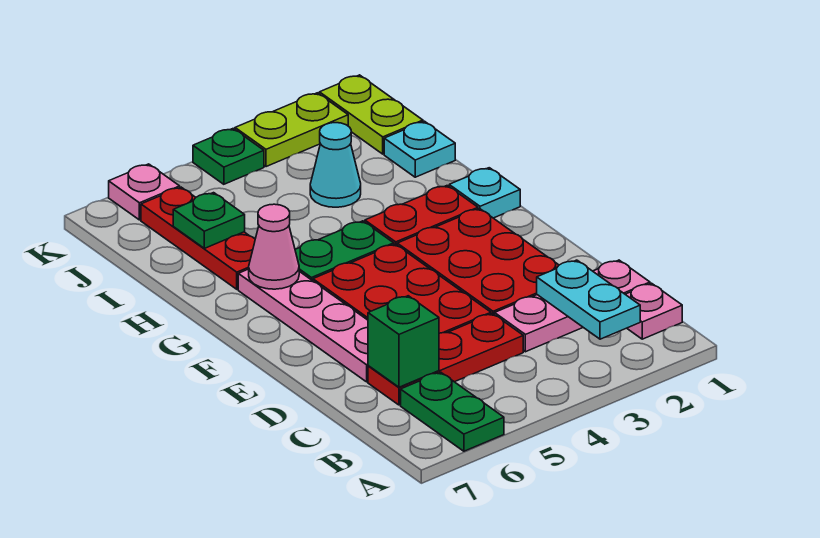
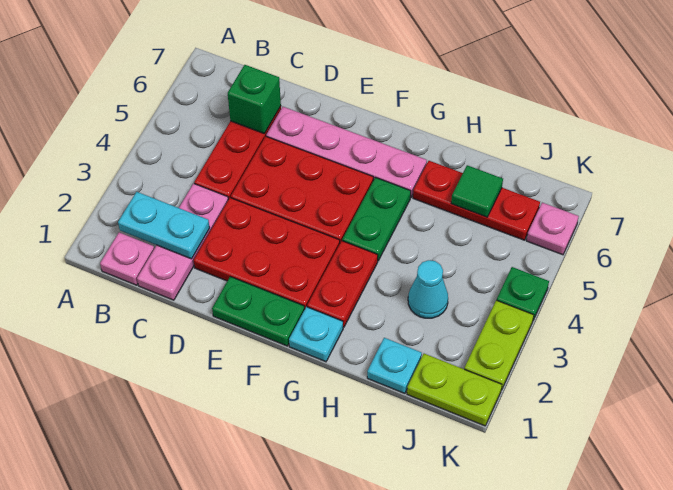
green 1x2 plate [401,372,504,451] -> green 1x2 plate moved to [212,277,305,346]
pink 1x1 cone [249,204,299,289] -> none
green 1x1 plate [173,193,245,248] -> green 1x1 tile [451,165,503,217]

